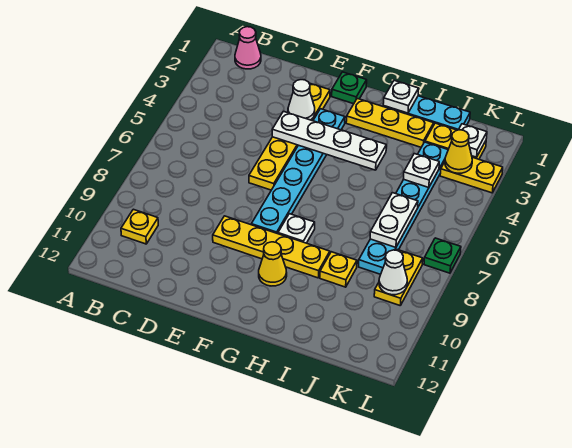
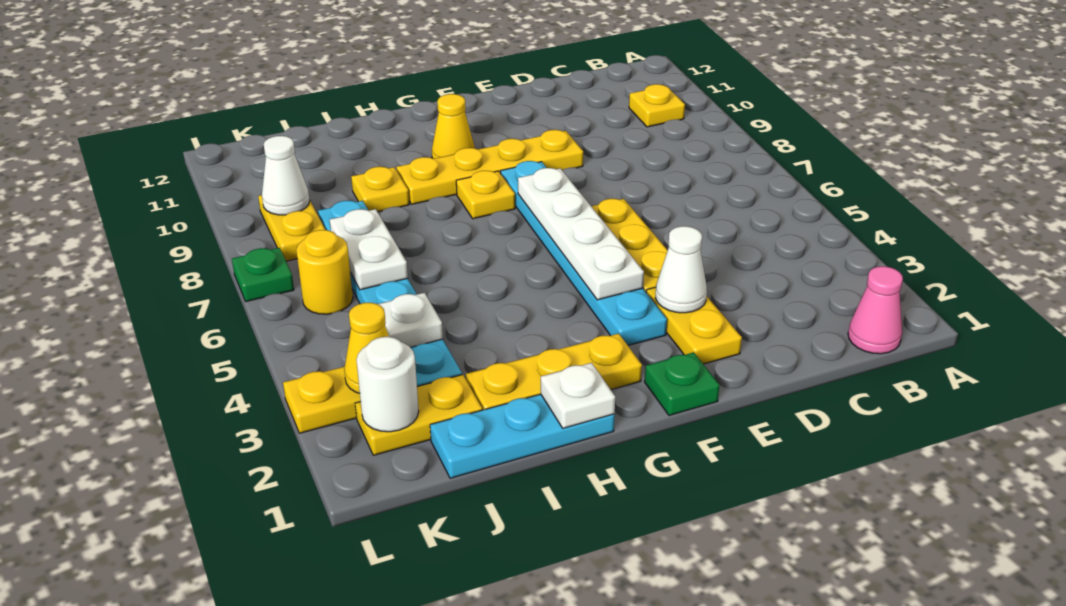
white 1x4 plate [272,111,386,170] -> white 1x4 plate turned to [518,168,644,300]
white 1x1 plate [278,214,315,243] -> yellow 1x1 plate [456,171,515,219]
white 1x1 plate [458,124,487,157] -> white 1x1 round brick [356,337,419,432]
none -> yellow 1x1 round brick [296,230,353,314]

